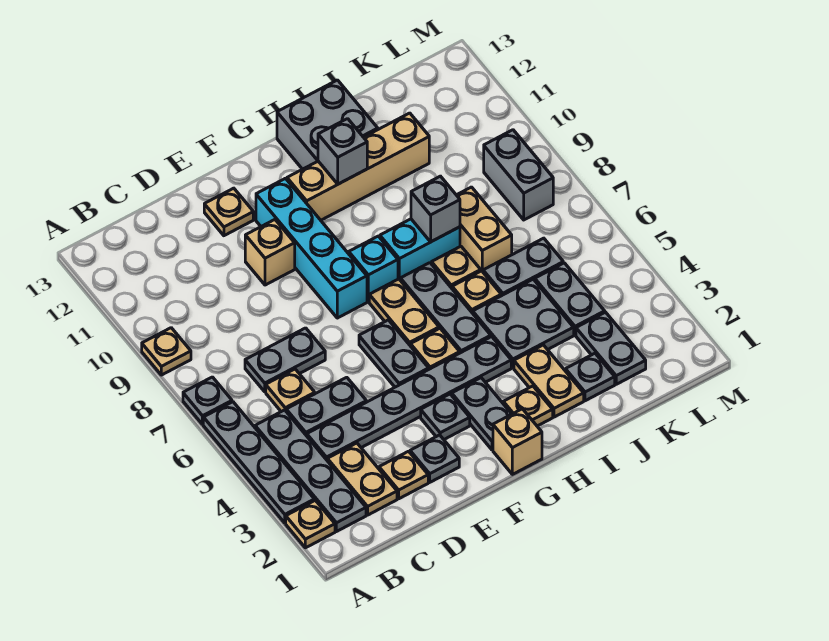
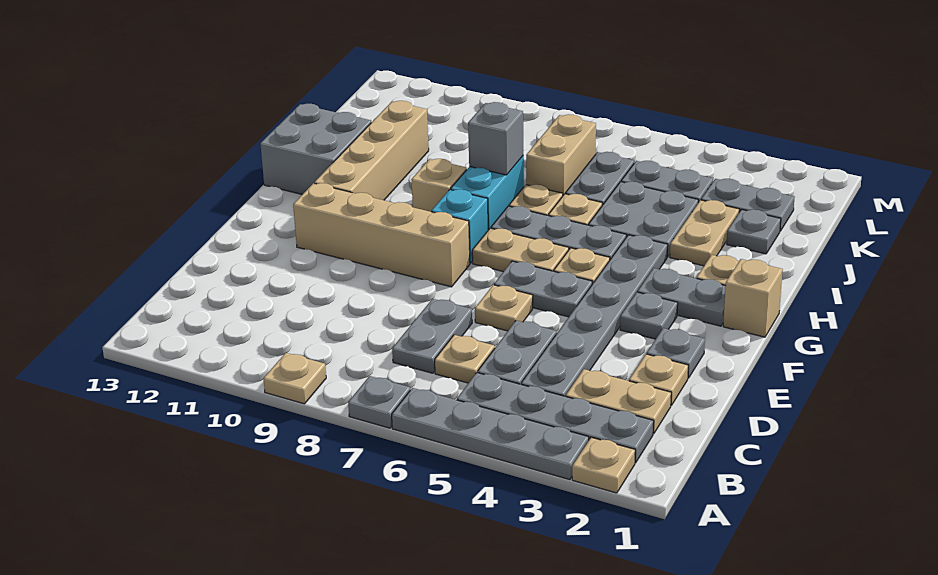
tan 1x1 brick [245,220,295,285] -> tan 1x1 brick moved to [411,159,467,212]
tan 1x1 plate [204,188,253,236] -> tan 1x1 plate moved to [475,285,533,331]
cyan 1x4 brick [256,178,367,318] -> tan 1x4 brick [293,183,470,287]
grey 1x1 brick [318,119,367,184] -> none
tan 1x2 plate [514,345,584,417] -> tan 1x2 plate turned to [670,200,739,266]
tan 1x2 brick [457,187,512,272] -> tan 1x2 brick turned to [526,114,596,195]
grey 1x2 brick [484,130,553,220] -> none

